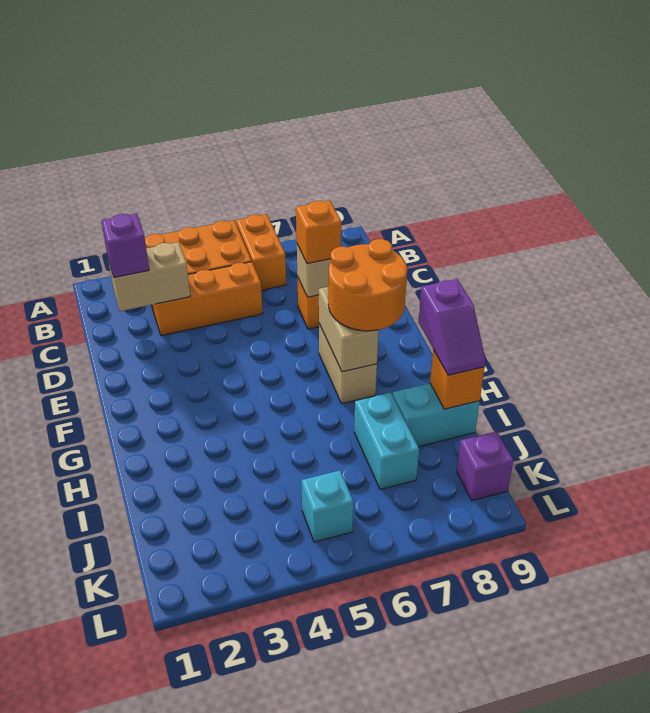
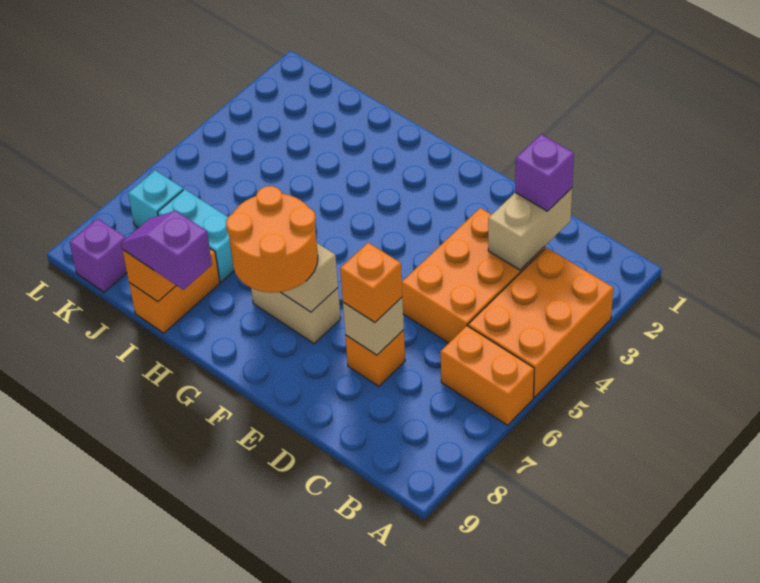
orange 1x3 brick [153,262,263,336] -> orange 2x3 brick [402,208,545,343]
cyan 1x2 brick [392,383,480,447] -> orange 1x2 brick [129,249,220,333]
cyan 1x1 brick [302,470,353,542] -> cyan 1x1 brick moved to [128,170,183,228]

